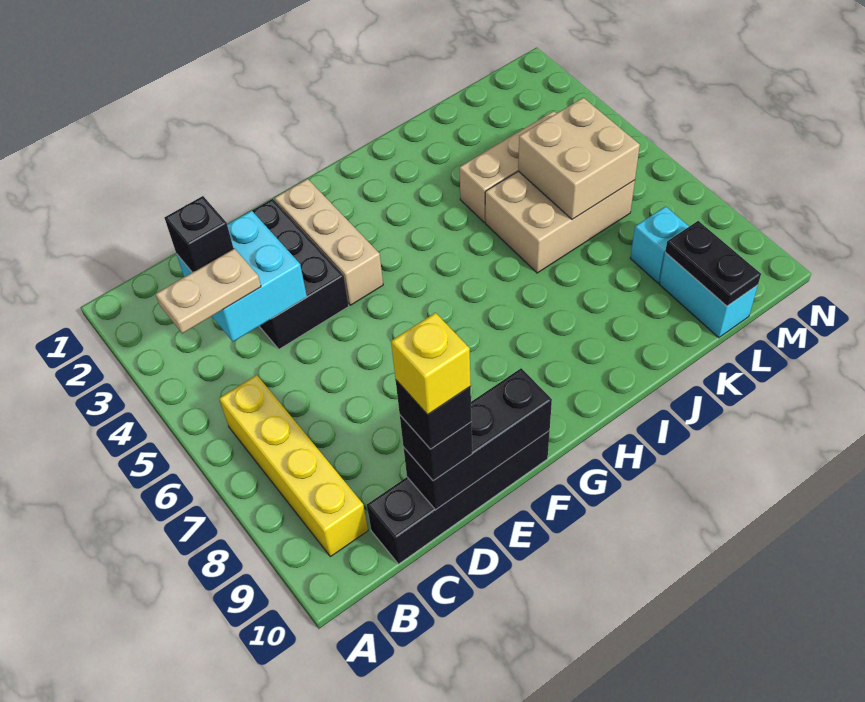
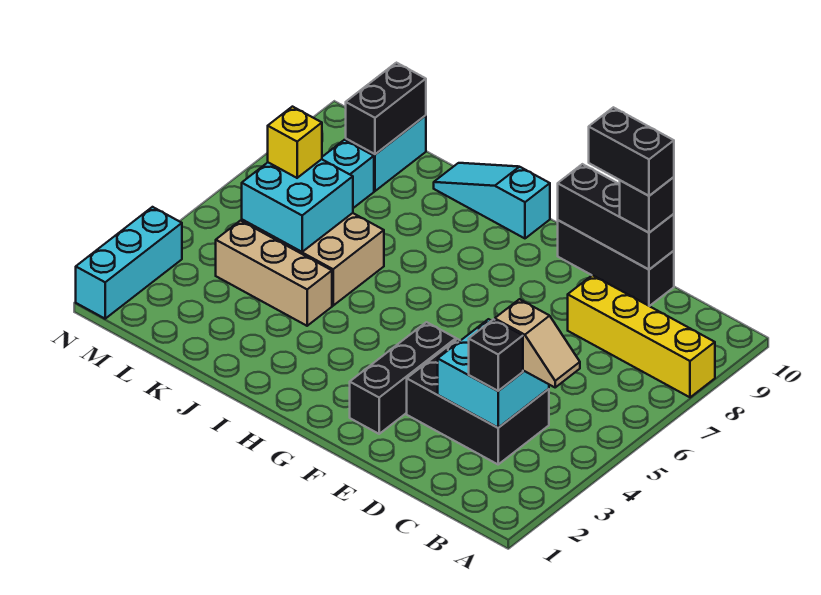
tan 1x2 plate [156,248,261,334] -> tan 1x2 slope [495,299,580,387]
yellow 1x4 brick [219,375,368,557] -> yellow 1x4 brick turned to [568,275,715,397]
black 1x4 brick [367,431,550,564] -> black 1x3 brick [558,220,674,306]
black 2x3 brick [252,199,349,349] -> black 2x3 brick turned to [407,339,549,464]
black 1x1 brick [396,380,471,449] -> black 1x2 brick [589,107,674,196]
yellow 1x1 brick [391,313,471,415] -> yellow 1x1 brick moved to [268,107,322,178]
tan 1x3 brick [275,179,383,305] -> black 1x3 brick [350,322,456,434]
none -> cyan 1x3 slope [434,163,550,238]
tan 2x2 brick [518,98,640,219] -> cyan 2x2 brick [242,159,353,252]
black 1x2 plate [665,221,761,306] -> black 1x2 brick [346,63,426,154]
none -> cyan 1x3 brick [76,207,182,319]

